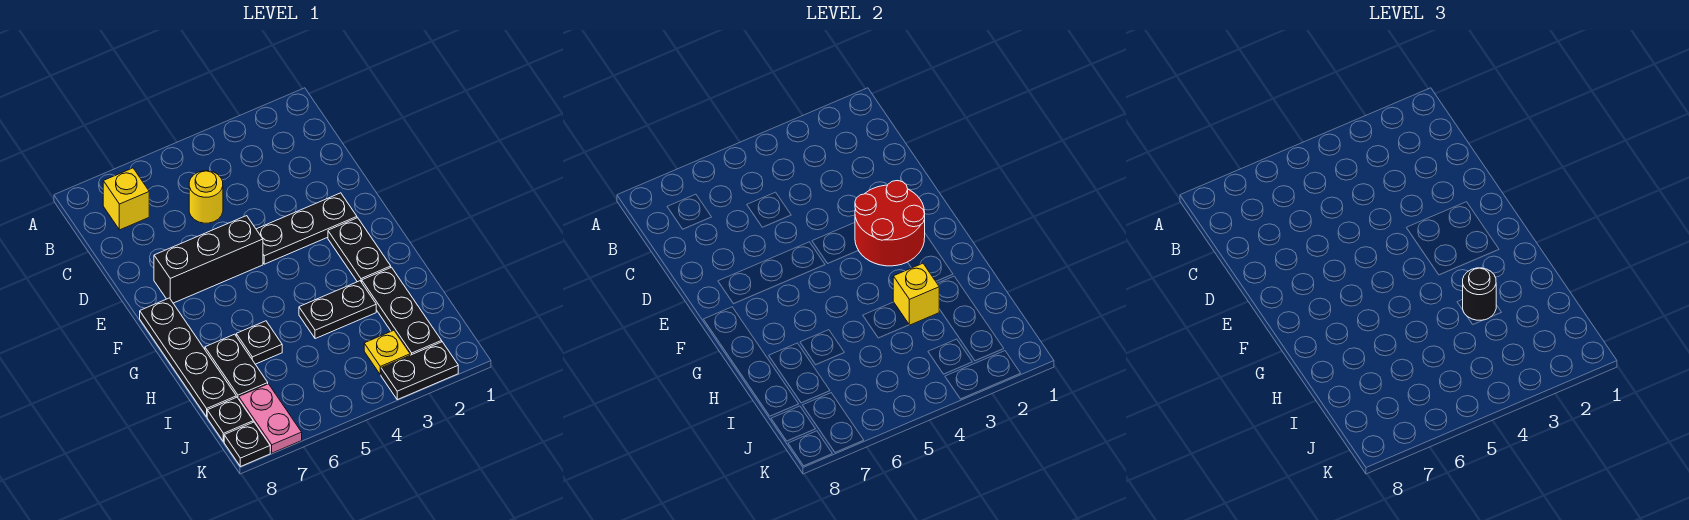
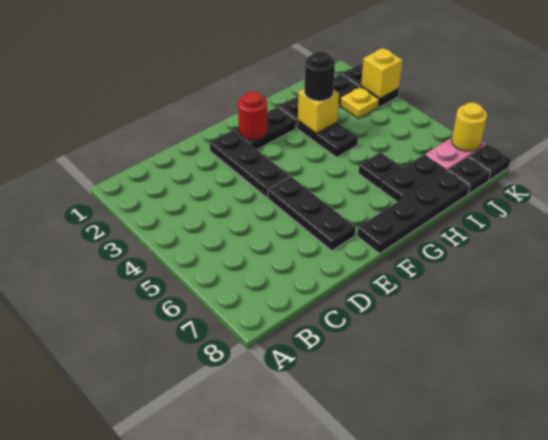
yellow 1x1 brick [103,168,149,230] -> yellow 1x1 brick moved to [361,48,403,98]
yellow 1x1 round brick [189,171,223,223] -> yellow 1x1 round brick moved to [452,103,487,151]
red 2x2 round brick [855,181,925,266] -> red 1x1 round brick [238,91,267,140]
black 1x3 brick [154,216,263,303] -> black 1x3 plate [268,176,356,250]

